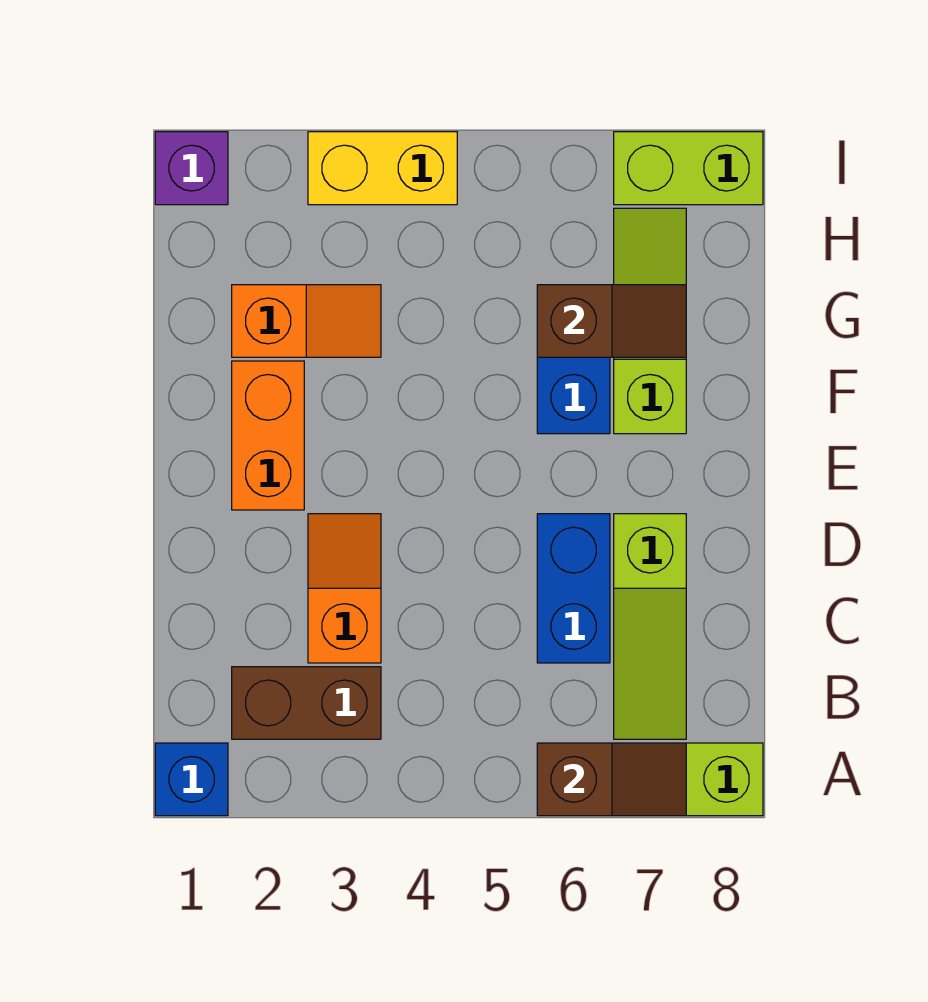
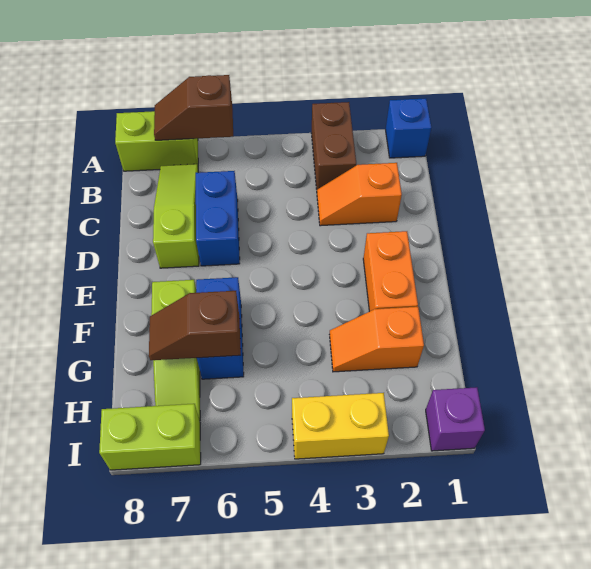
brown 1x2 brick [232,667,381,739] -> brown 1x2 brick turned to [311,102,356,189]
orange 1x2 slope [308,514,381,663] -> orange 1x2 slope turned to [317,163,402,226]

